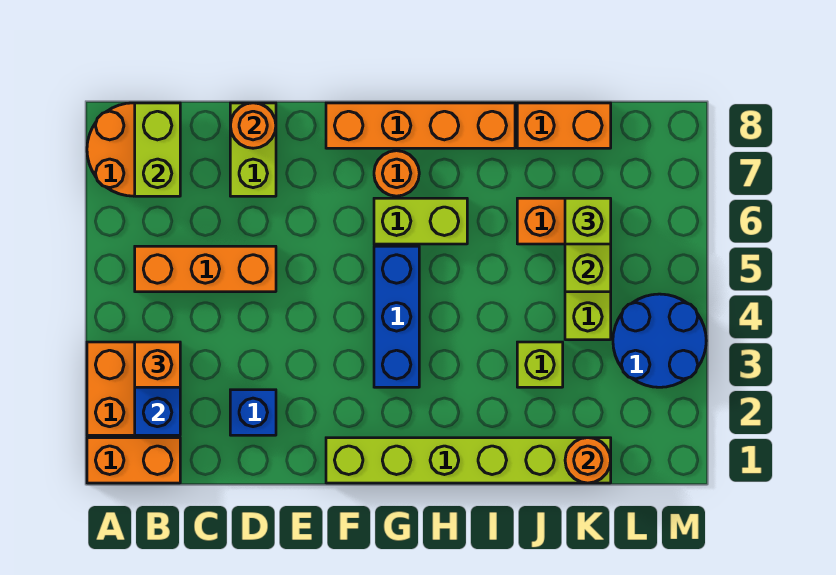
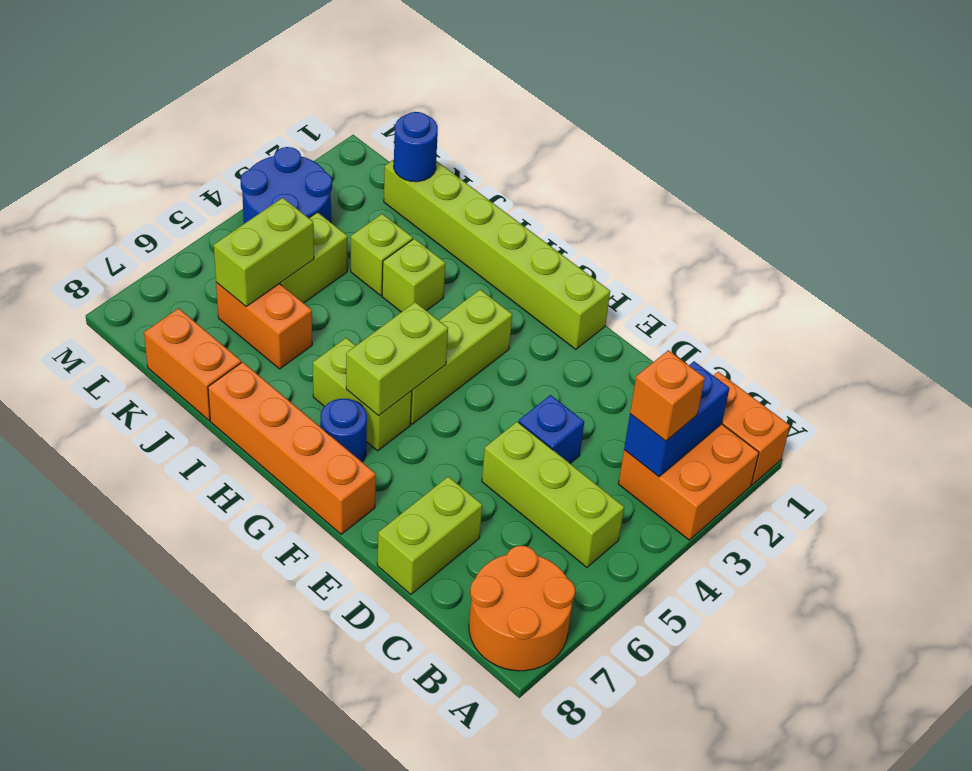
orange 1x3 brick [135,246,276,292] -> lime 1x3 brick [482,422,624,567]
lime 1x2 brick [135,103,180,196] -> lime 1x2 brick moved to [346,302,448,416]
blue 1x1 brick [230,390,276,435] -> blue 1x1 brick moved to [519,395,584,463]
orange 1x1 round brick [230,103,276,148] -> none
blue 1x3 brick [374,246,419,387] -> lime 1x3 brick [410,289,512,424]
orange 1x1 round brick [374,151,419,196] -> blue 1x1 round brick [321,399,367,462]
orange 1x1 round brick [565,438,611,483] -> blue 1x1 round brick [394,112,438,182]
lime 1x1 brick [565,198,611,244] -> lime 1x1 brick moved to [382,239,445,312]

